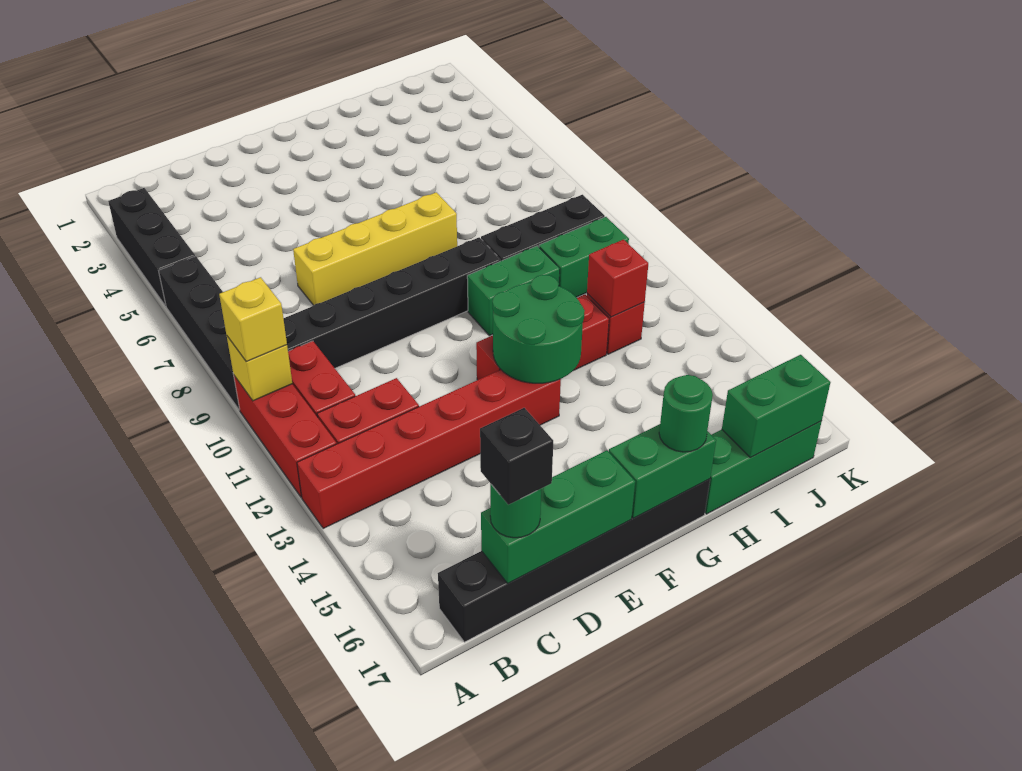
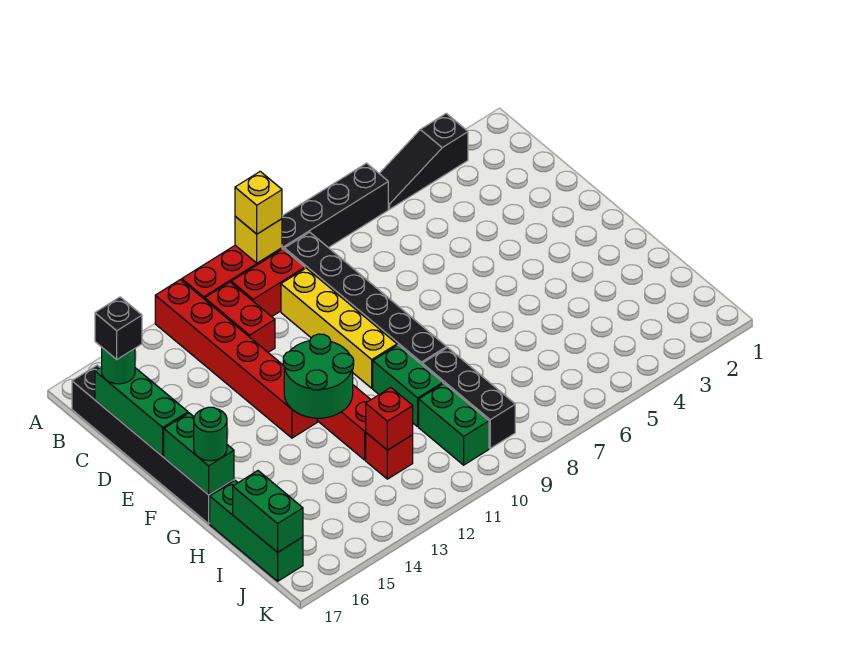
black 1x3 brick [108,188,195,306] -> black 1x3 slope [379,113,468,209]
yellow 1x4 brick [293,192,457,305] -> yellow 1x4 brick moved to [281,268,397,388]

